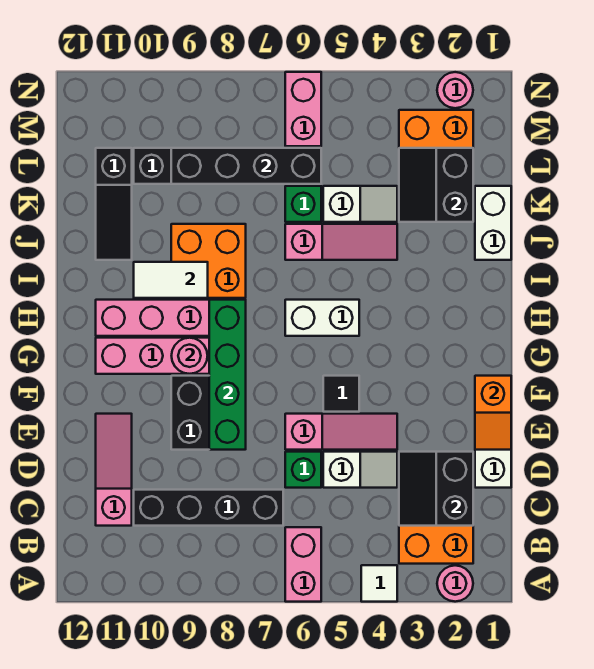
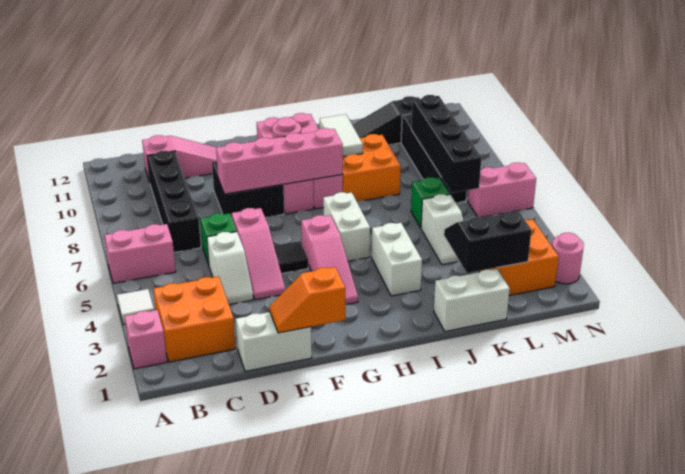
pink 1x1 round brick [437,565,473,602] -> pink 1x1 brick [124,310,167,369]
black 2x2 slope [399,452,473,526] -> none
green 1x4 brick [209,300,246,450] -> pink 1x4 brick [216,128,343,194]
none -> white 1x2 brick [372,223,422,296]
pink 1x3 slope [285,224,397,260] -> pink 1x3 slope moved to [301,215,358,305]

